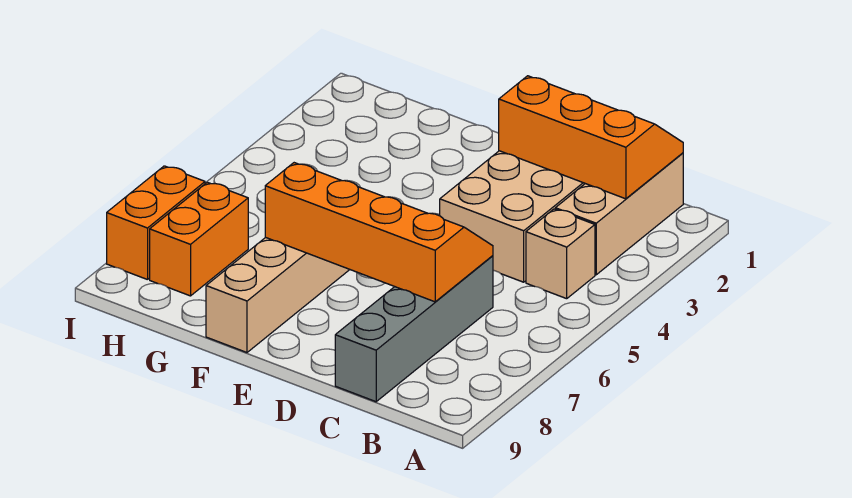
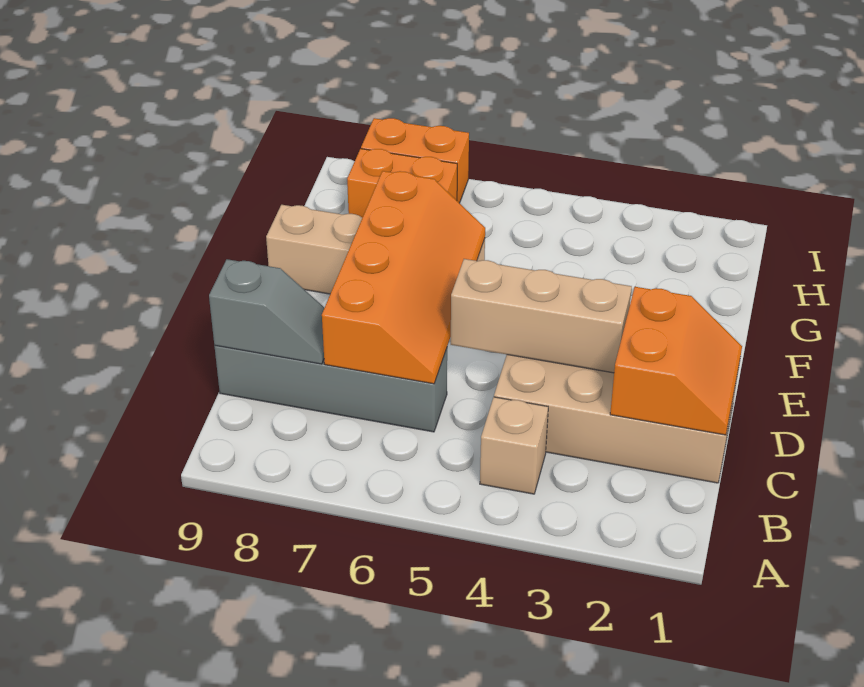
tan 1x3 brick [555,153,683,275] -> tan 1x3 brick moved to [451,259,632,373]
orange 2x3 slope [499,76,683,199] -> orange 2x2 slope [610,287,742,435]
none -> grey 1x2 slope [209,259,324,364]

